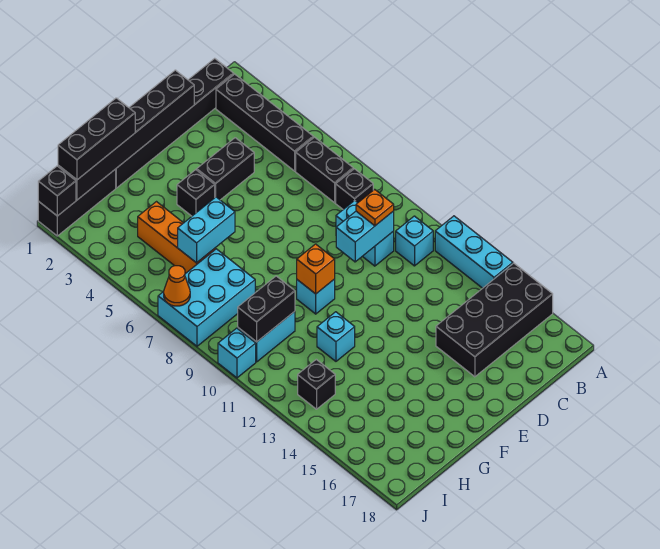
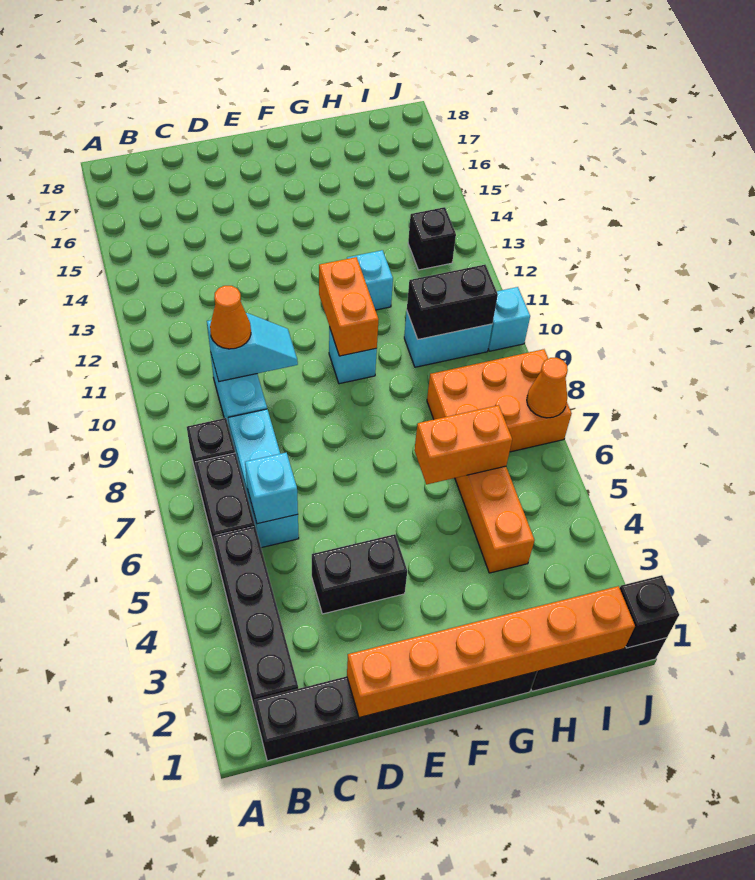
cyan 1x3 brick [435,216,513,288] -> cyan 1x3 brick moved to [228,409,299,548]
black 2x4 brick [436,263,553,377] -> none
cyan 1x1 brick [396,216,433,266] -> cyan 1x1 brick moved to [245,453,298,524]
cyan 1x2 brick [336,211,394,262] -> cyan 1x2 slope [207,313,298,381]
orange 1x1 plate [356,189,394,226] -> orange 1x1 cone [210,286,251,349]
black 1x6 brick [58,70,194,200] -> orange 1x6 brick [347,586,635,718]
black 1x1 brick [177,170,215,216] -> none
orange 1x1 brick [297,244,335,294] -> orange 1x2 brick [319,257,379,356]
black 1x3 brick [58,98,135,180] -> none
cyan 1x2 brick [178,197,235,263] -> orange 1x2 brick [414,405,512,485]
cyan 2x3 brick [158,249,255,346] -> orange 2x3 brick [427,349,572,452]

